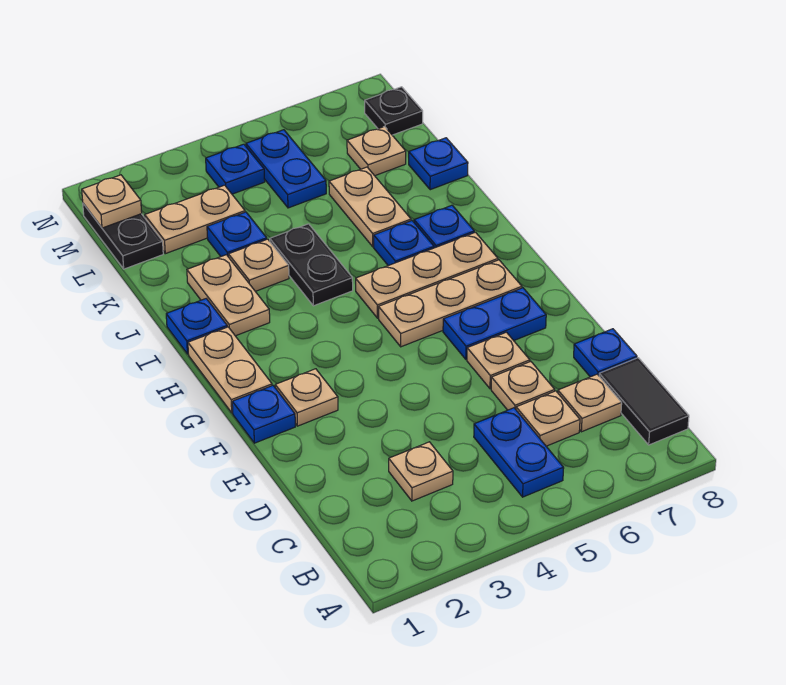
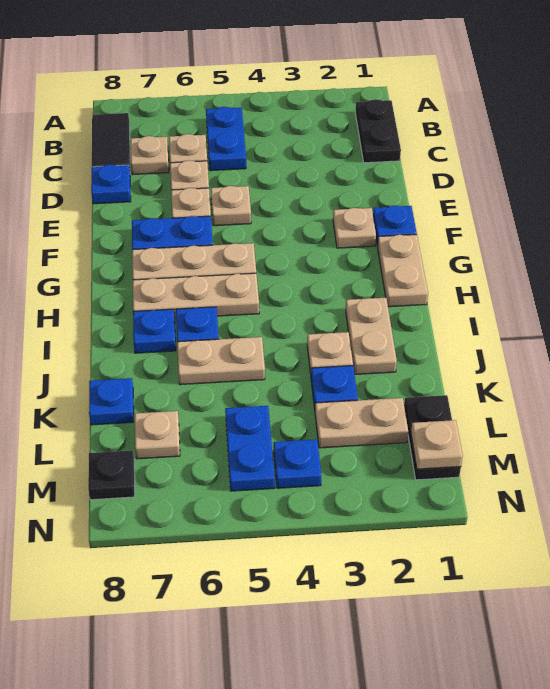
tan 1x1 plate [389,442,453,501] -> tan 1x1 plate moved to [211,186,251,226]
blue 1x1 plate [166,299,227,354] -> none
black 1x2 plate [270,224,353,306] -> black 1x2 plate moved to [355,99,401,163]
tan 1x2 plate [329,167,411,247] -> tan 1x2 plate turned to [177,337,265,385]

